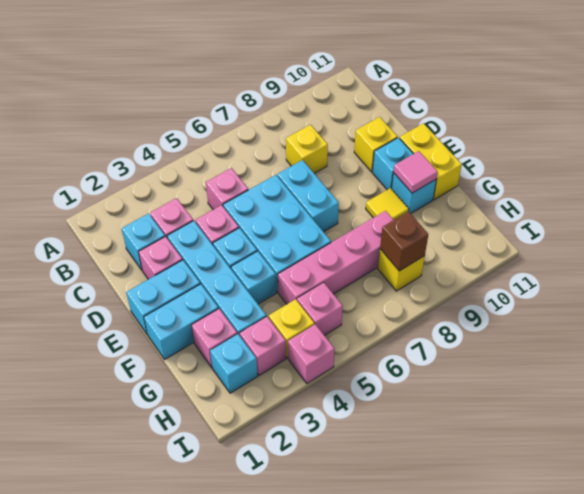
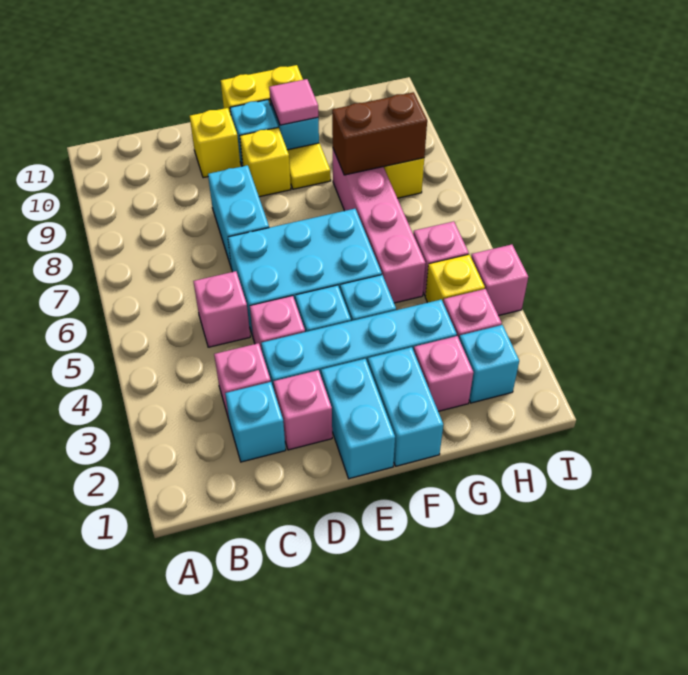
yellow 1x1 brick [286,125,328,173] -> yellow 1x1 brick moved to [240,127,291,197]
cyan 1x2 brick [277,160,339,232] -> cyan 1x2 brick turned to [208,165,269,269]
brown 1x1 brick [380,211,428,271] -> brown 1x2 brick [332,92,427,175]

